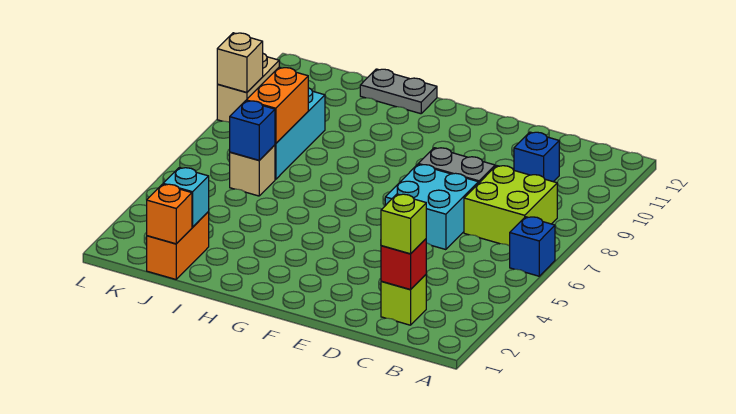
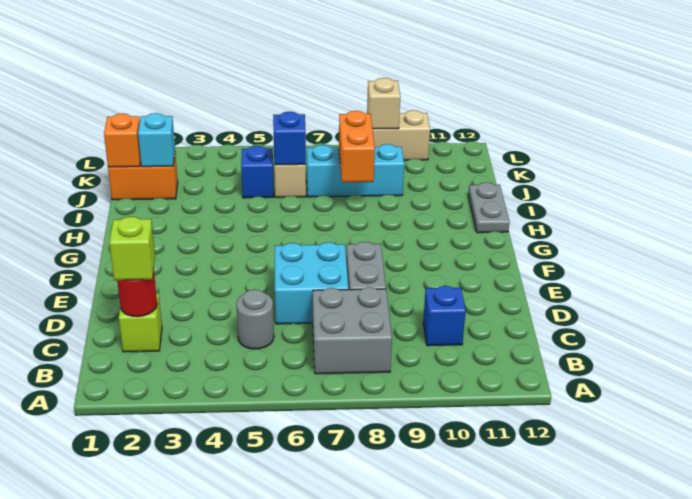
blue 1x1 brick [510,217,555,276] -> blue 1x1 brick moved to [241,146,274,198]
lime 2x2 brick [464,166,557,246] -> grey 2x2 brick [313,287,392,374]
red 1x1 brick [381,239,426,289] -> red 1x1 round brick [117,269,157,317]
none -> grey 1x1 round brick [236,289,274,349]
orange 1x2 brick [246,67,308,144] -> orange 1x2 brick turned to [339,111,375,182]

